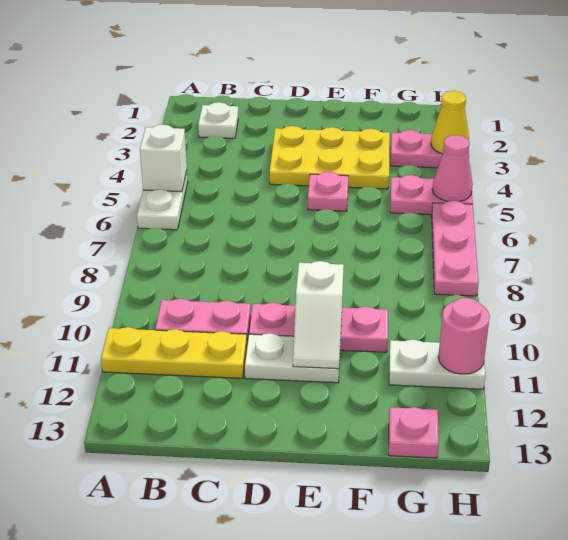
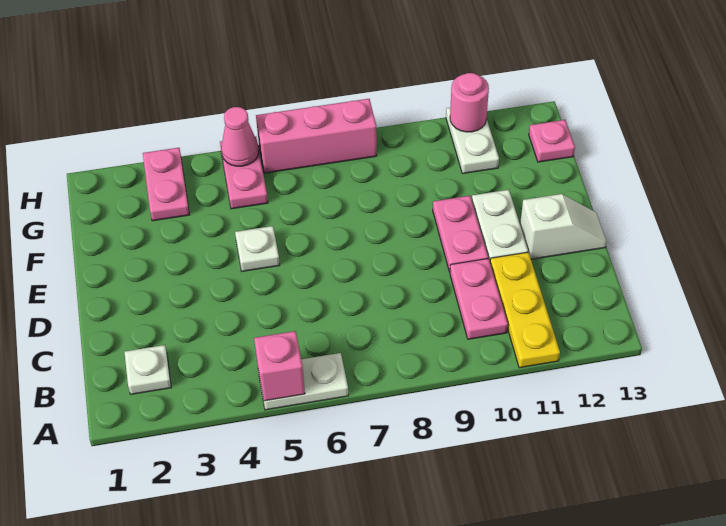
white 1x1 brick [140,125,187,192] -> pink 1x1 brick [254,331,305,401]
yellow 2x3 plate [270,126,390,189] -> none
pink 1x3 plate [249,303,388,352] -> pink 1x2 plate [433,196,488,272]
pink 1x1 plate [308,172,348,211] -> white 1x1 plate [235,226,280,271]
white 1x2 slope [293,261,344,369] -> white 1x2 slope moved to [520,194,607,259]
yellow 1x1 cone [431,91,469,154] -> none
pink 1x3 plate [432,201,479,296] -> pink 1x3 brick [256,99,377,173]

